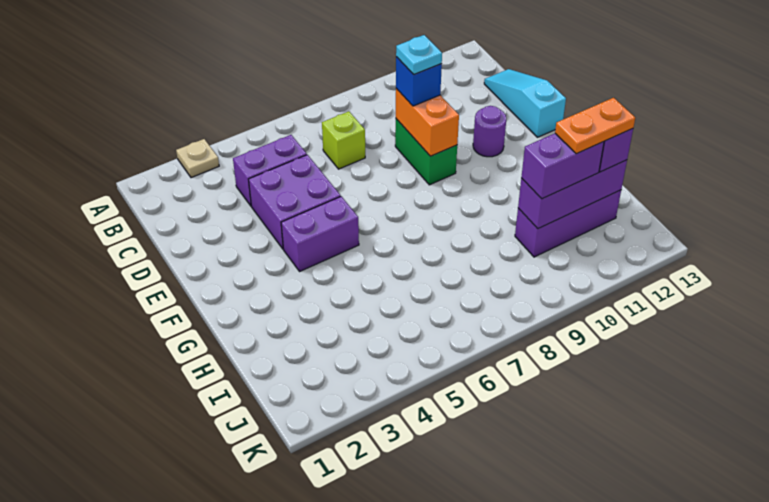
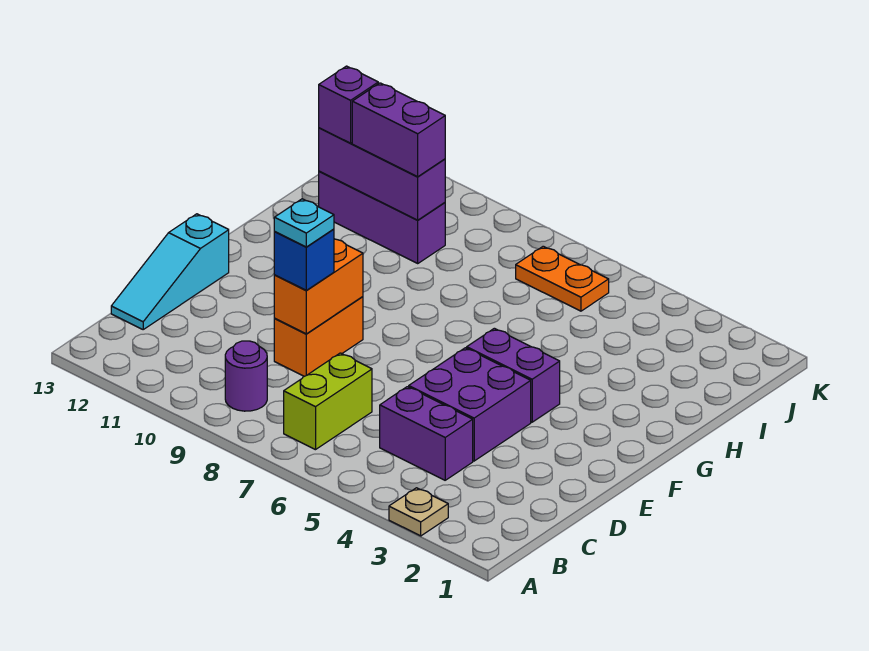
lime 1x1 brick [322,111,365,169] -> lime 1x2 brick [284,353,372,450]
green 1x2 brick [395,119,457,185] -> orange 1x2 brick [274,297,363,376]
purple 1x1 round brick [473,106,506,157] -> purple 1x1 round brick moved to [225,341,267,411]
orange 1x2 plate [555,98,635,154] -> orange 1x2 plate moved to [516,246,609,311]

